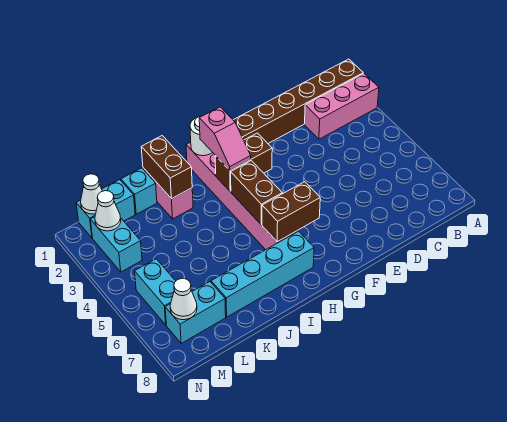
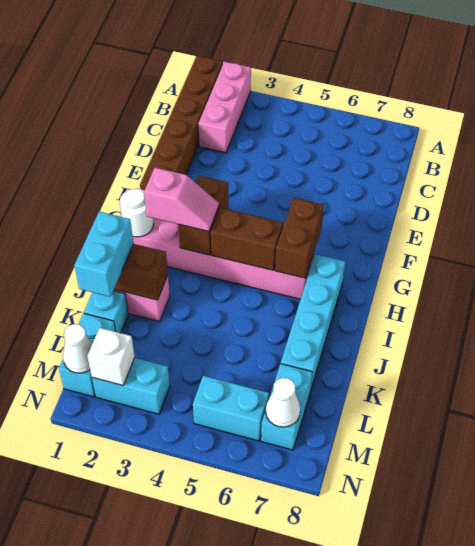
none -> cyan 1x2 brick [74,212,133,297]
white 1x1 cone [95,191,121,231] -> white 1x1 brick [87,328,135,385]

